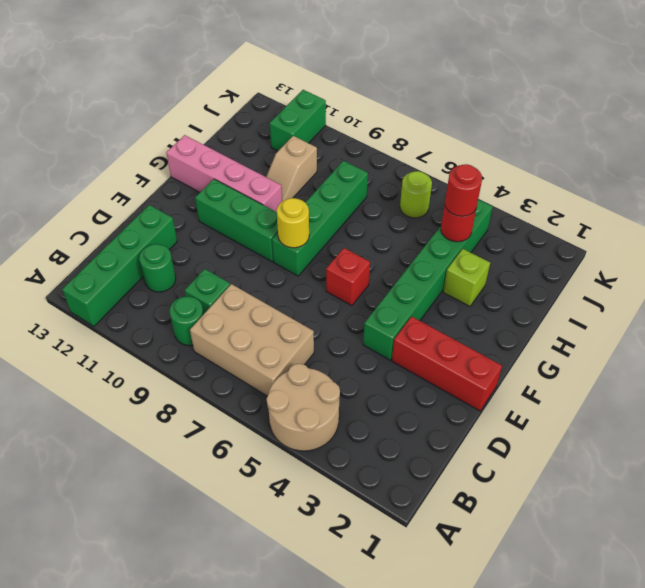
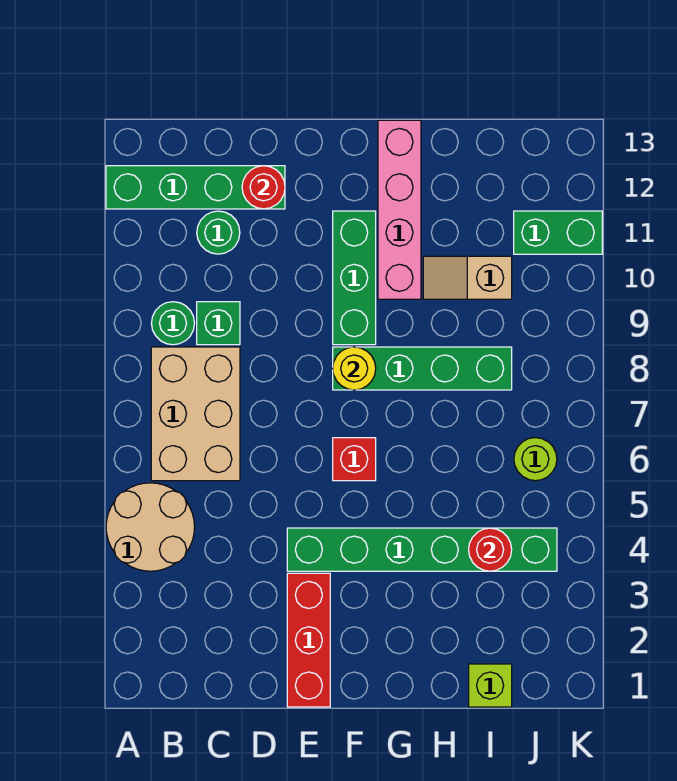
lime 1x1 brick [443,249,490,306] -> lime 1x1 brick moved to [469,664,512,707]
red 1x1 round brick [445,164,482,216] -> red 1x1 round brick moved to [242,166,285,209]

